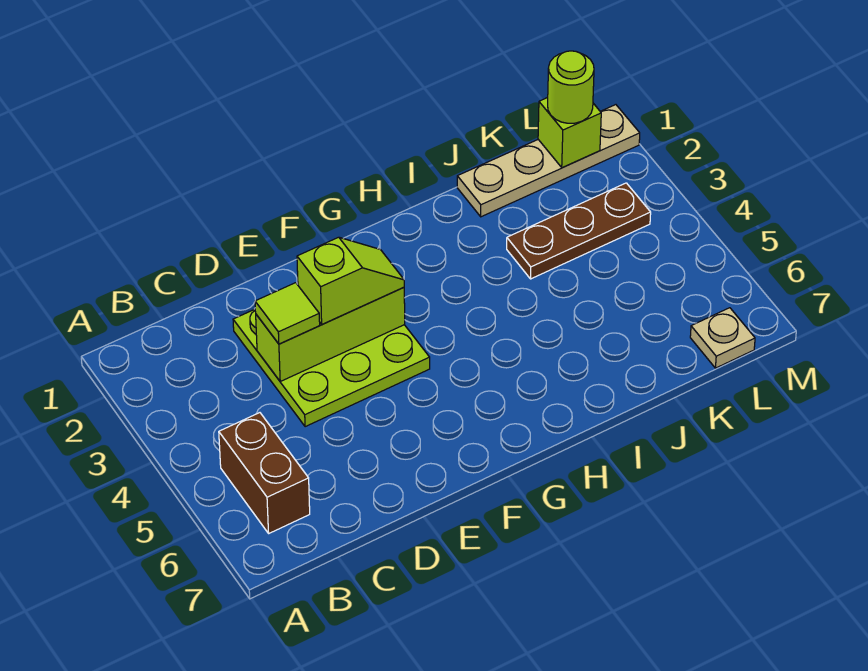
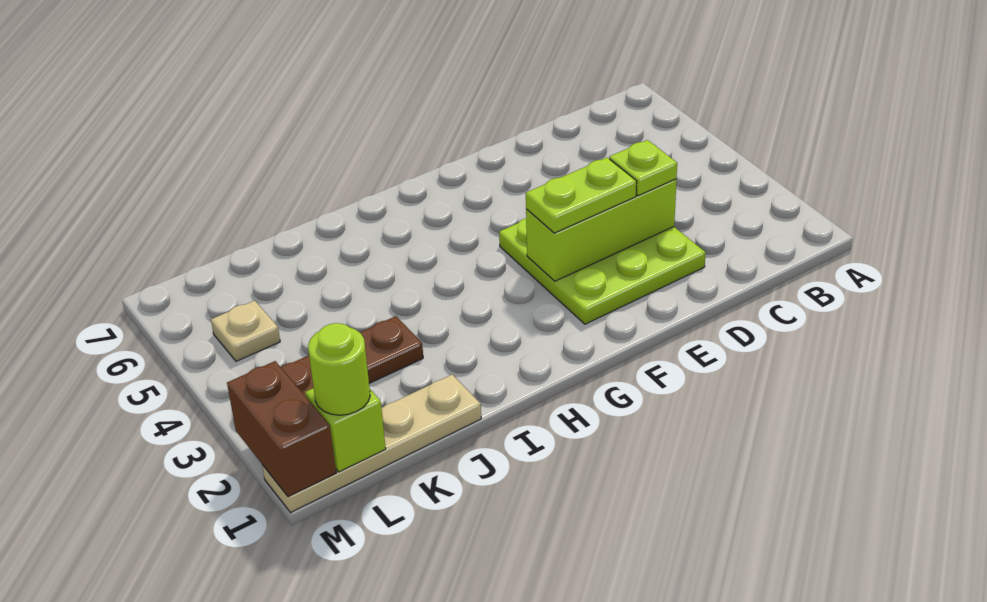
brown 1x2 brick [219,413,310,533] -> brown 1x2 brick moved to [227,361,336,497]
lime 1x1 tile [255,283,320,344] -> lime 1x1 plate [609,140,677,196]
lime 1x2 slope [297,237,404,324] -> lime 1x2 plate [526,158,637,233]
tan 1x1 plate [690,308,755,368] -> tan 1x1 plate moved to [211,301,280,361]

